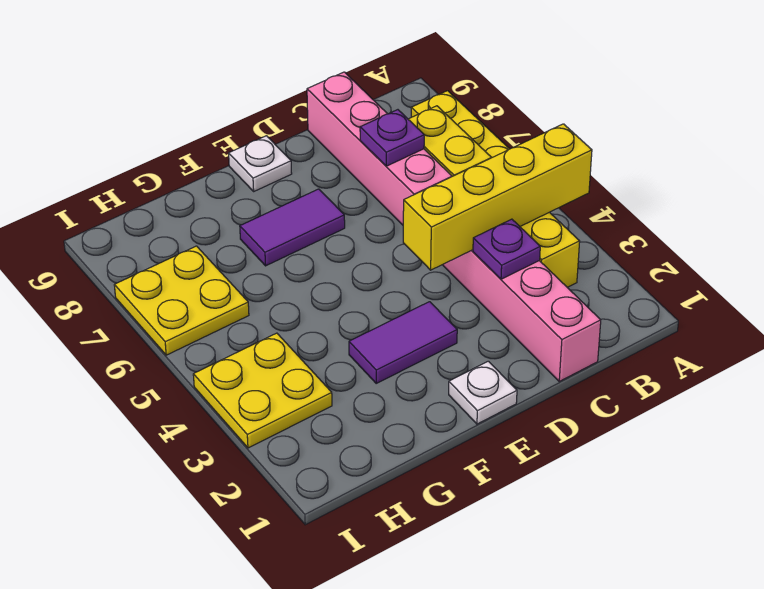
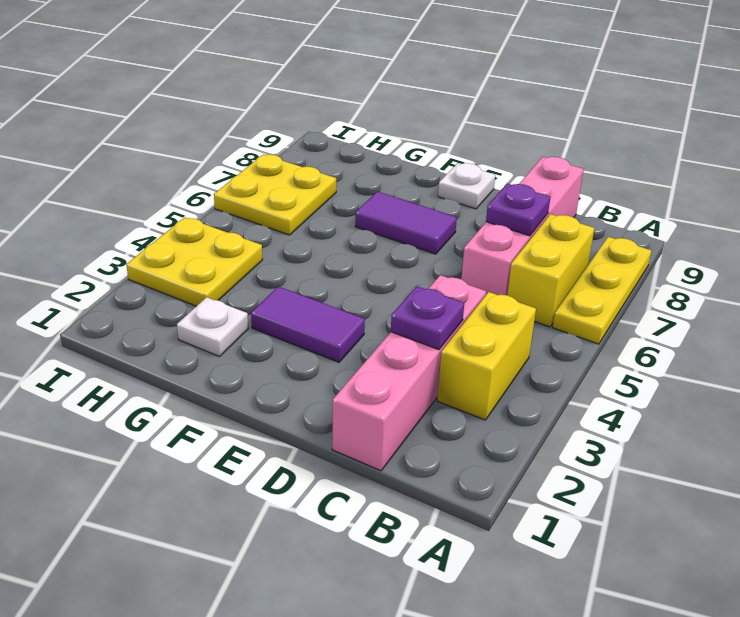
yellow 1x4 brick [403,124,592,270] -> none
white 1x1 plate [449,361,517,424] -> white 1x1 plate moved to [177,297,248,357]

